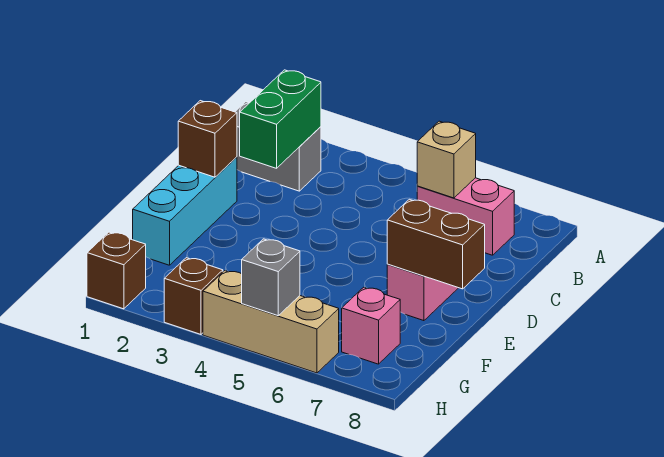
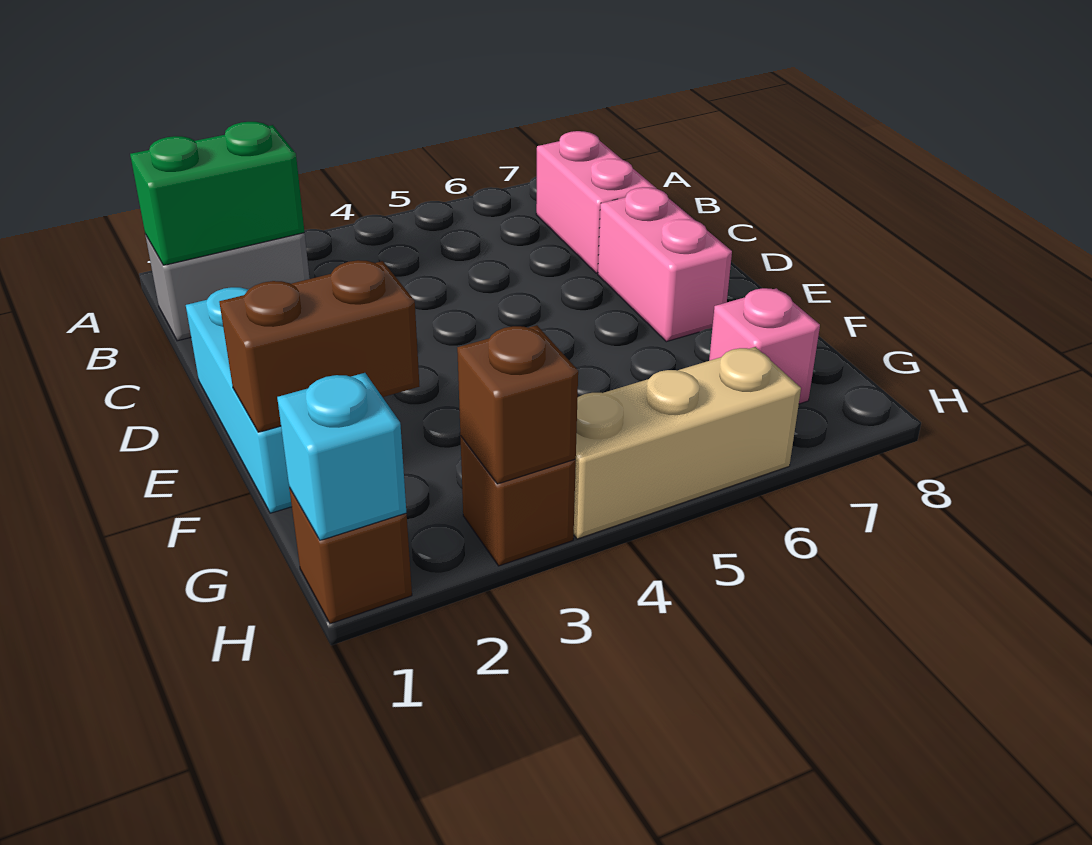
green 1x2 brick [240,70,321,168] -> green 1x2 brick turned to [130,122,305,265]
pink 1x2 brick [417,178,514,255] -> pink 1x2 brick turned to [536,131,656,273]
tan 1x1 brick [417,121,476,198] -> none
brown 1x1 brick [178,101,237,177] -> brown 1x1 brick moved to [457,325,578,484]
brown 1x2 brick [387,199,485,289] -> brown 1x2 brick moved to [219,260,419,432]
none -> cyan 1x1 brick [277,373,406,540]
grey 1x1 brick [242,239,300,316] -> none

